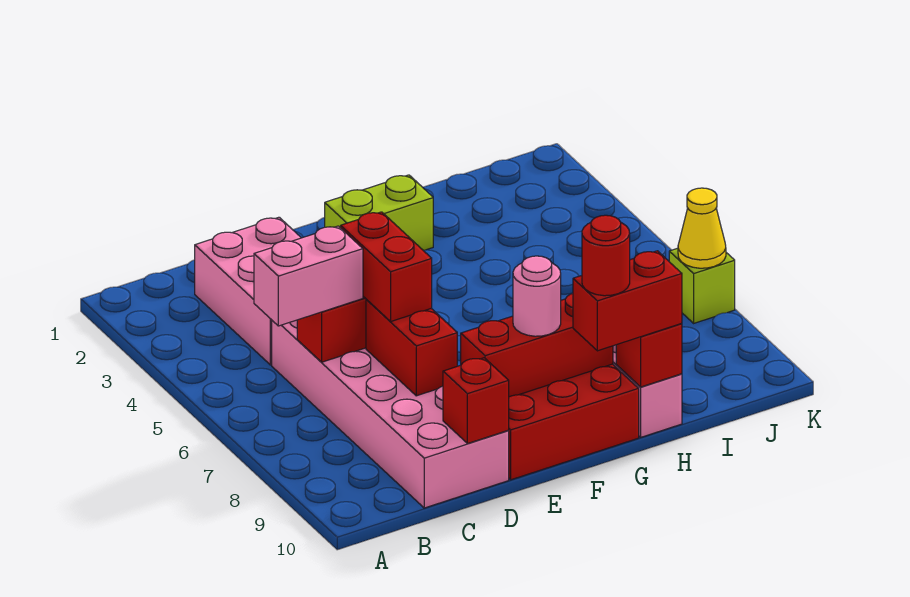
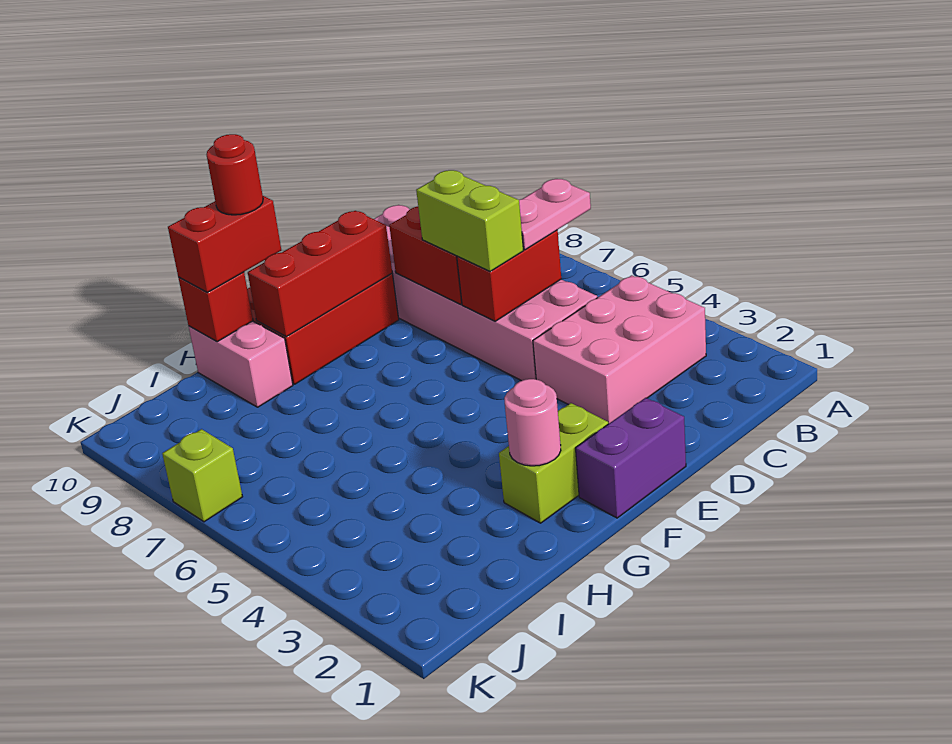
pink 1x2 brick [254,226,363,326] -> pink 1x2 plate [519,179,591,250]
pink 2x3 brick [195,217,301,365] -> pink 2x3 brick turned to [533,275,706,424]
red 1x2 brick [341,212,432,321] -> lime 1x2 brick [416,170,523,271]
red 1x1 brick [443,358,509,444] -> none
none -> purple 1x2 brick [576,398,686,518]
pink 1x1 round brick [513,256,561,336] -> pink 1x1 round brick moved to [504,379,561,466]
yellow 1x1 cone [678,188,726,268] -> none

